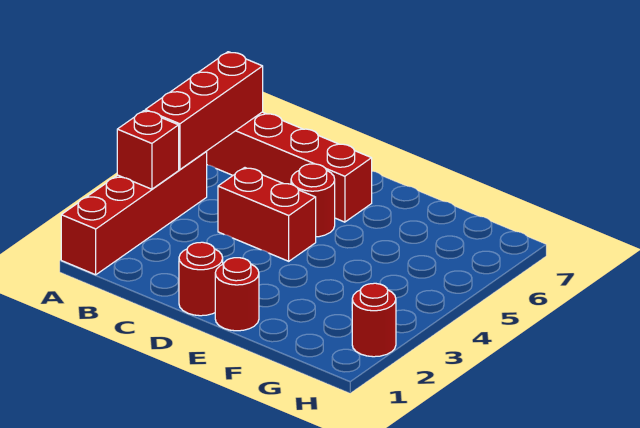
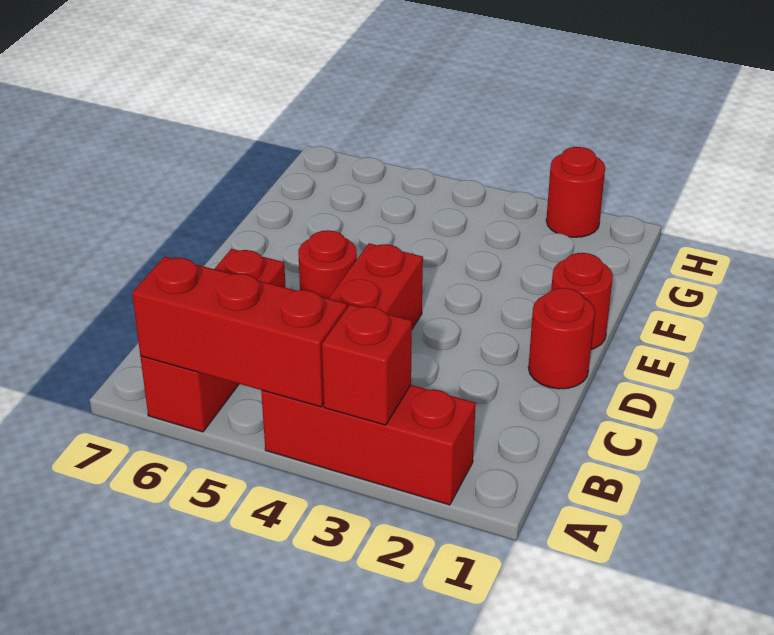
red 1x4 brick [61,152,207,275] -> red 1x3 brick [261,385,476,505]
red 1x4 brick [206,112,372,222] -> red 1x3 brick [141,249,286,432]

